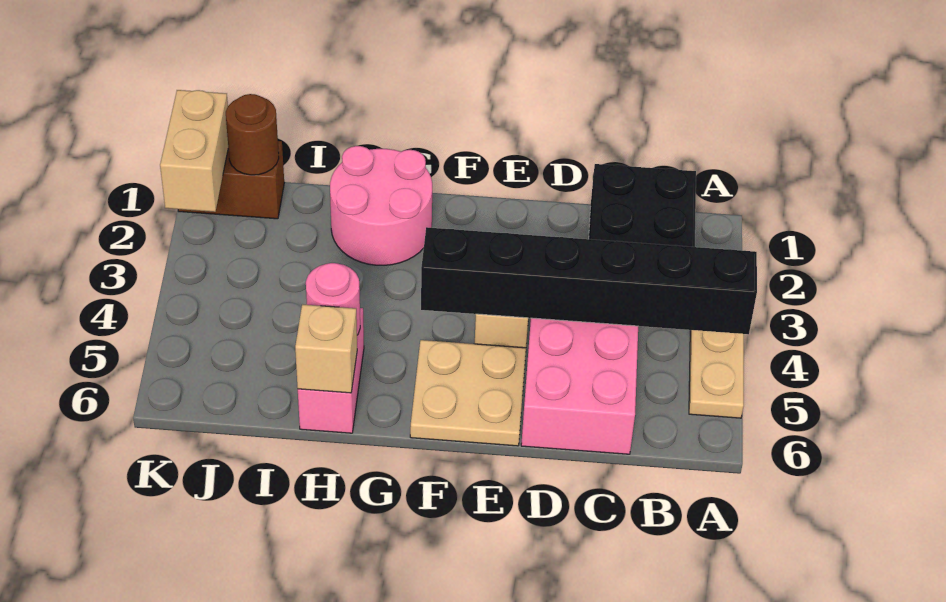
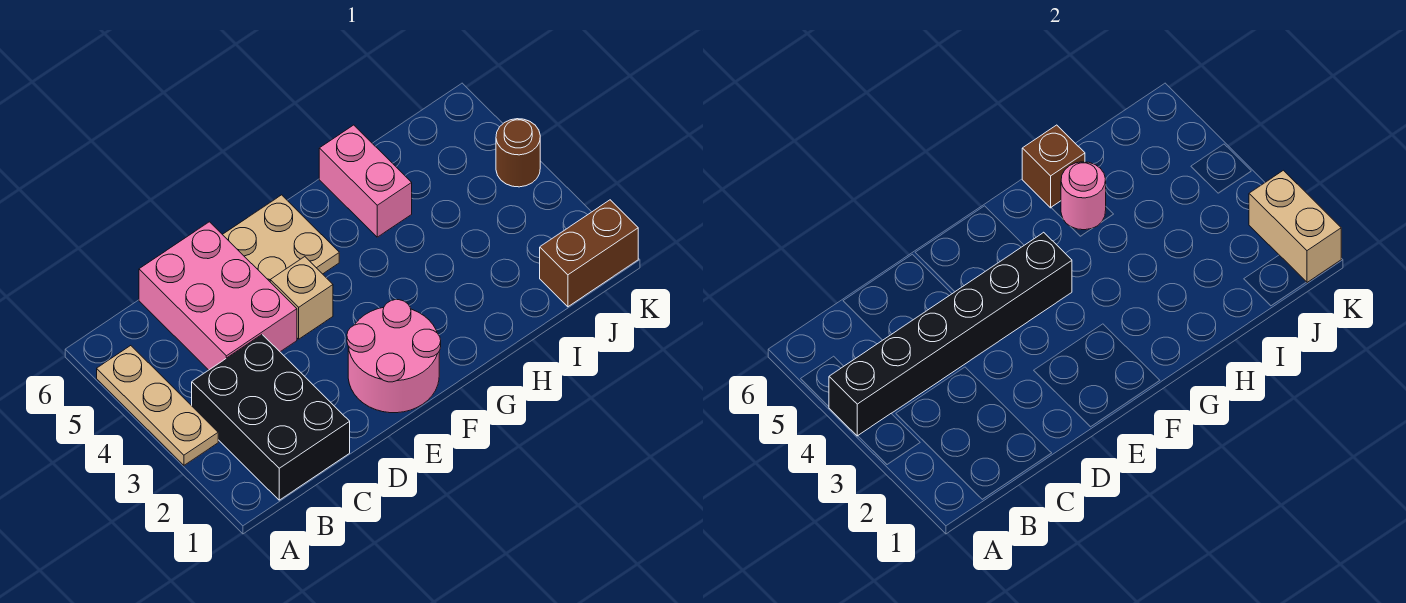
pink 2x2 round brick [330,146,432,265] -> pink 2x2 round brick moved to [347,300,441,413]
tan 1x1 brick [295,304,357,393] -> brown 1x1 brick [1022,125,1085,208]
brown 1x1 round brick [226,94,279,175] -> brown 1x1 round brick moved to [496,119,540,187]

